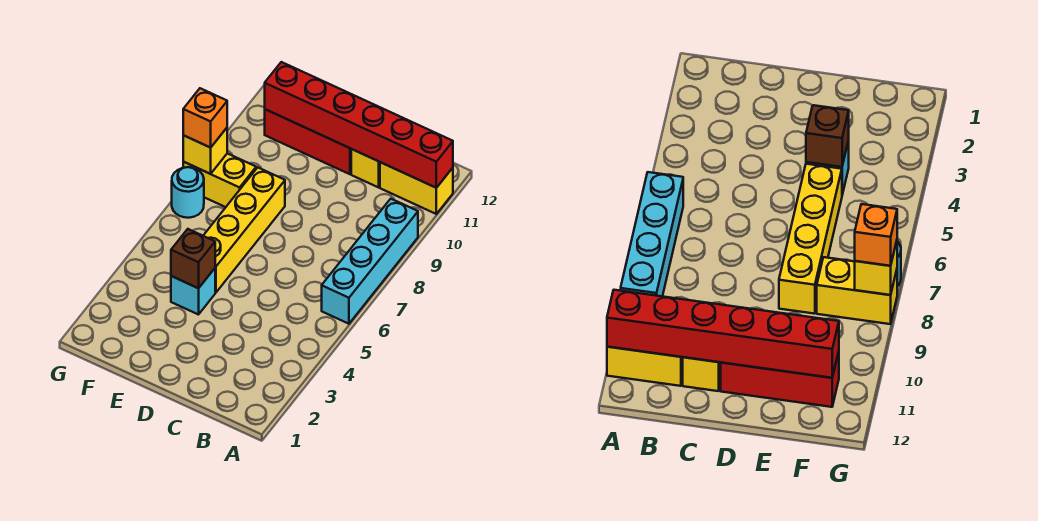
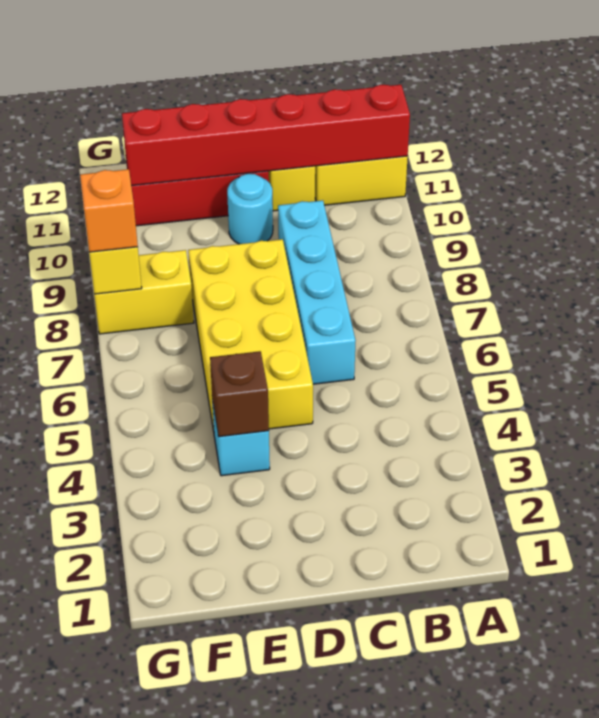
cyan 1x4 brick [322,199,418,324] -> cyan 1x4 brick moved to [278,200,356,384]
yellow 1x4 brick [203,168,285,293] -> yellow 2x4 brick [188,239,313,431]
cyan 1x1 round brick [172,167,204,218] -> cyan 1x1 round brick moved to [227,174,273,244]

